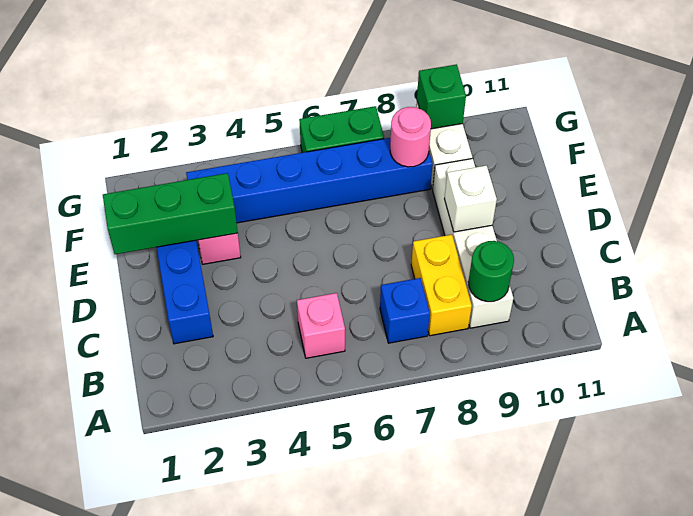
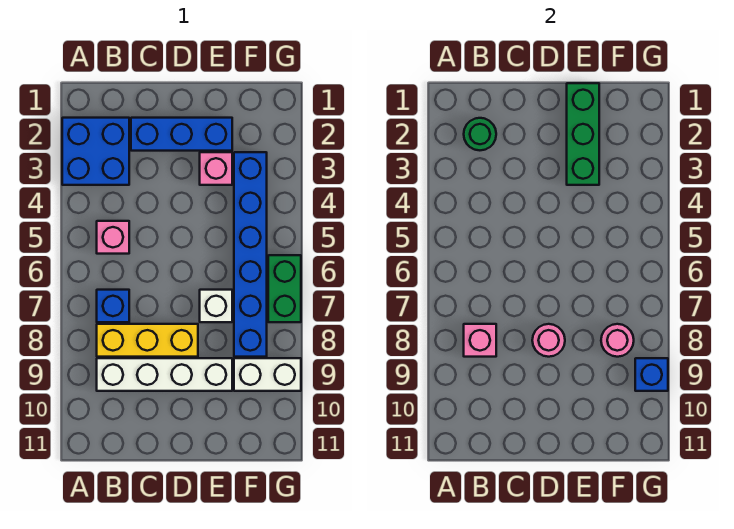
none -> blue 2x2 brick [62,118,129,185]
yellow 1x2 brick [411,235,472,336] -> yellow 1x3 brick [97,324,198,357]
none -> pink 1x1 brick [464,324,496,357]
green 1x1 round brick [468,241,514,302] -> green 1x1 round brick moved to [464,118,496,150]
none -> pink 1x1 round brick [532,324,565,357]
white 1x1 brick [444,166,497,232] -> white 1x1 brick moved to [200,290,232,322]
green 1x1 brick [417,64,466,129] -> blue 1x1 brick [635,358,668,391]

